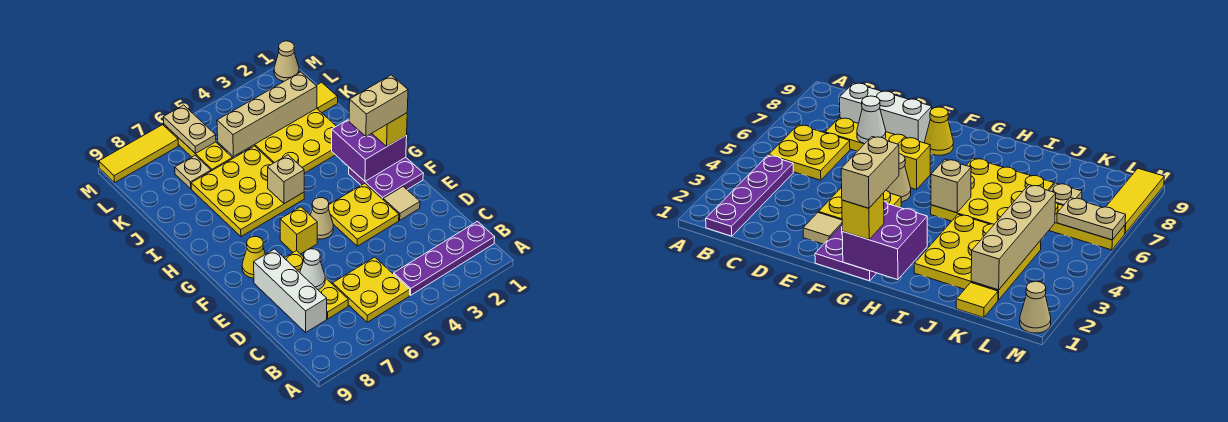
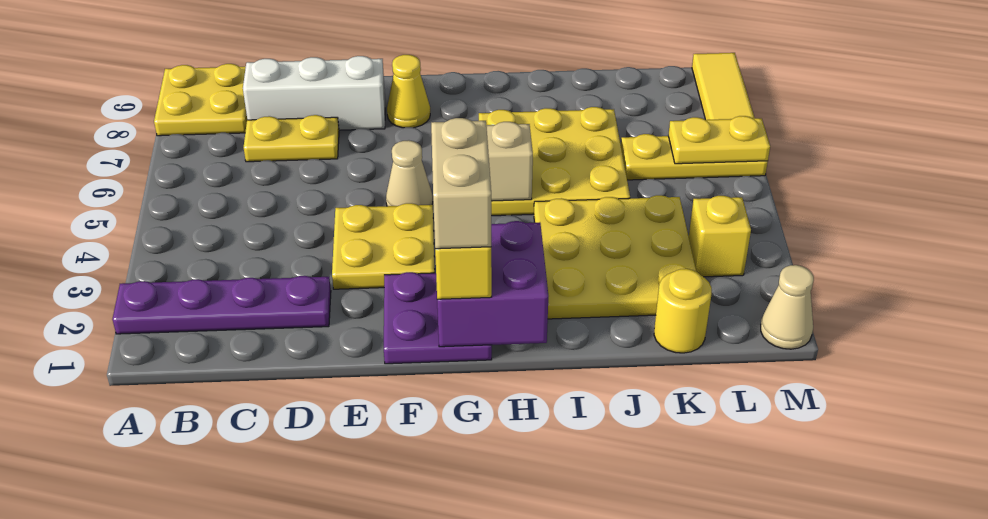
purple 1x4 plate [394,221,495,295] -> purple 1x4 plate turned to [112,276,331,334]
yellow 2x2 plate [333,257,410,322] -> yellow 2x2 plate moved to [154,64,247,136]
yellow 1x3 plate [285,251,348,319] -> yellow 1x2 plate [244,115,339,162]
white 1x1 cone [300,249,325,290] -> none
tan 1x1 tile [383,187,420,220] -> none
yellow 1x1 brick [280,207,317,254] -> yellow 1x1 brick moved to [689,196,751,277]
yellow 1x1 tile [316,82,338,113] -> yellow 1x1 round brick [654,269,712,353]
tan 1x4 brick [217,72,317,157] -> none
tan 1x1 plate [175,155,211,189] -> none
tan 1x2 plate [163,105,216,153] -> yellow 1x2 plate [668,116,770,164]

